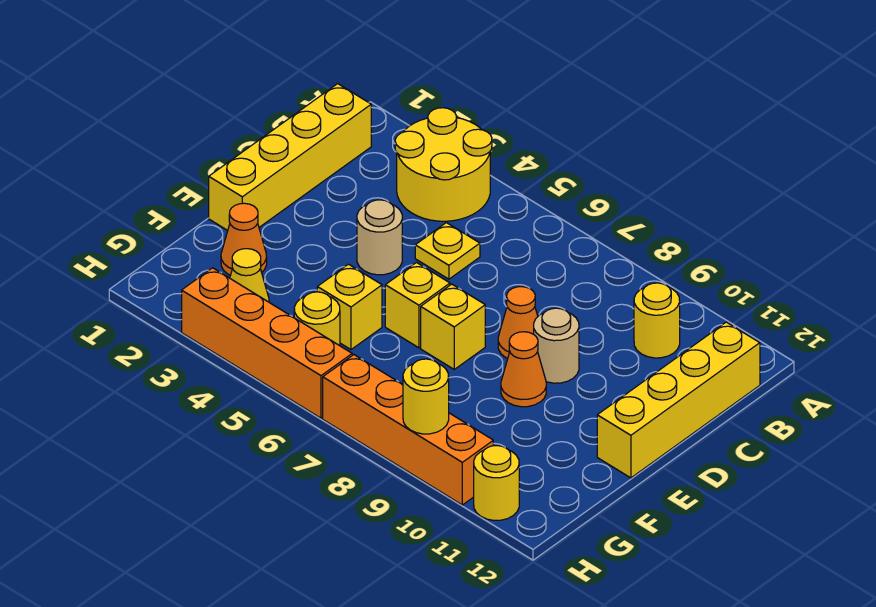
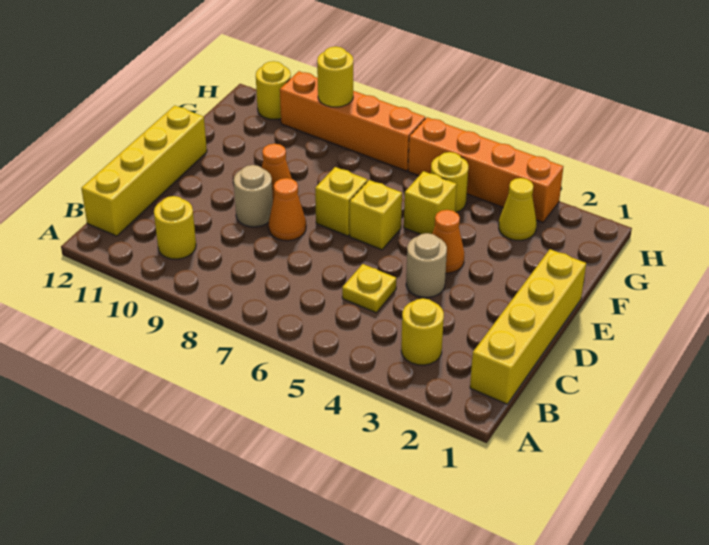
yellow 2x2 round brick [395,108,492,221] -> yellow 1x1 round brick [401,298,444,365]
orange 1x1 cone [221,203,267,275] -> orange 1x1 cone moved to [432,210,464,273]

